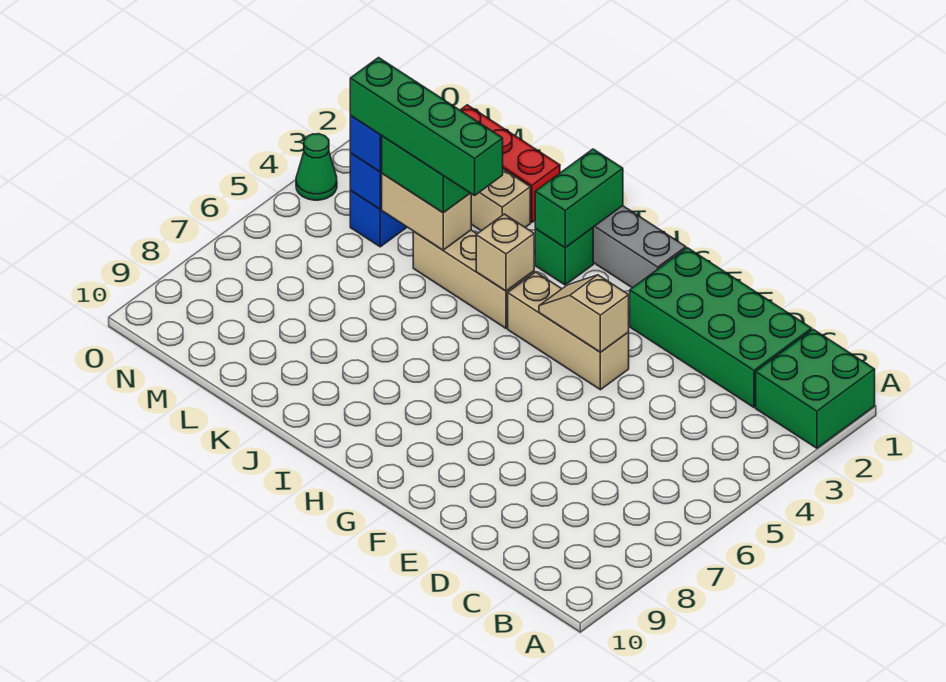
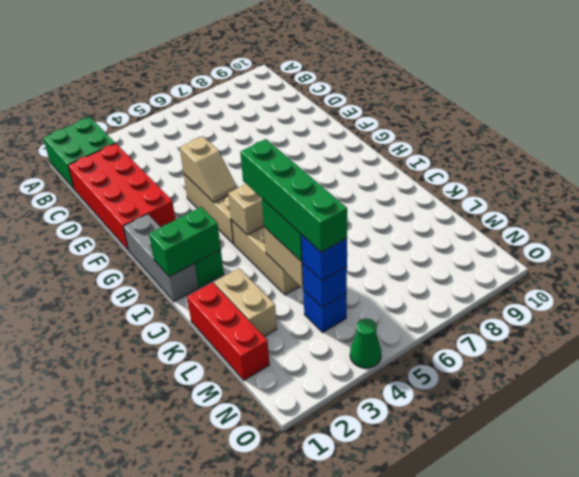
green 2x4 brick [630,248,812,407] -> red 2x4 brick [68,143,176,250]

